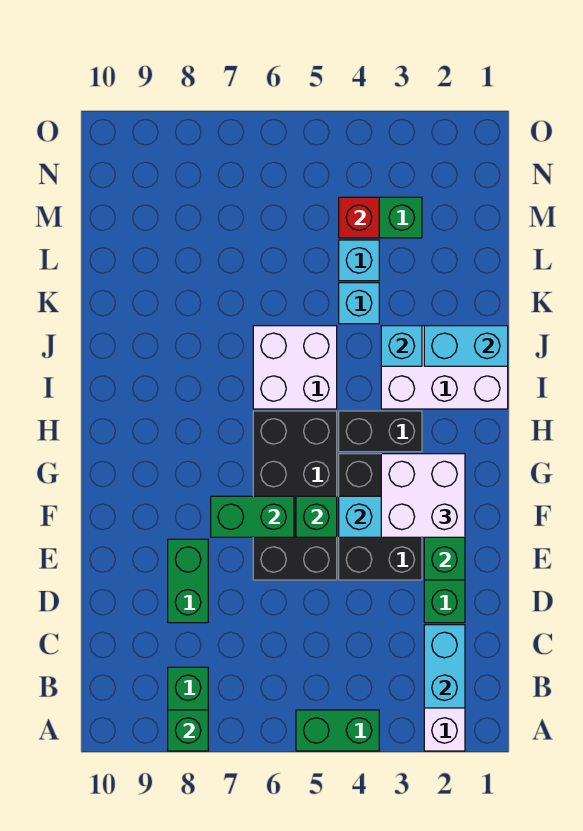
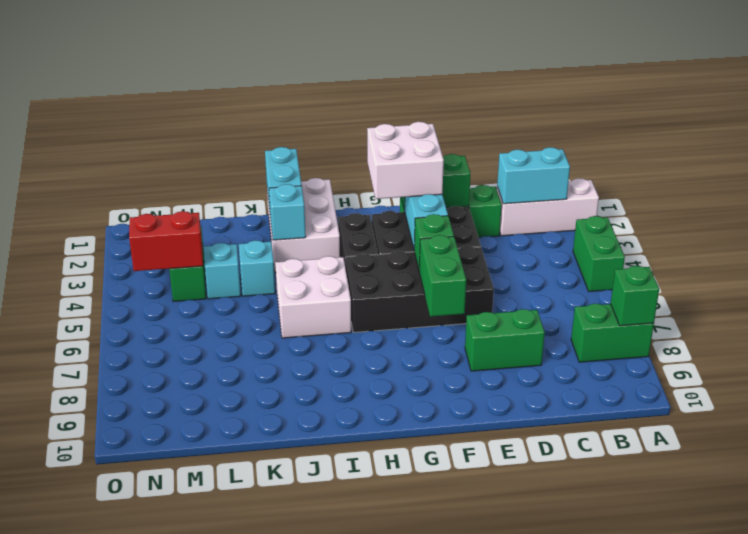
red 1x1 brick [339,197,379,238] -> red 1x2 brick [129,211,203,271]

